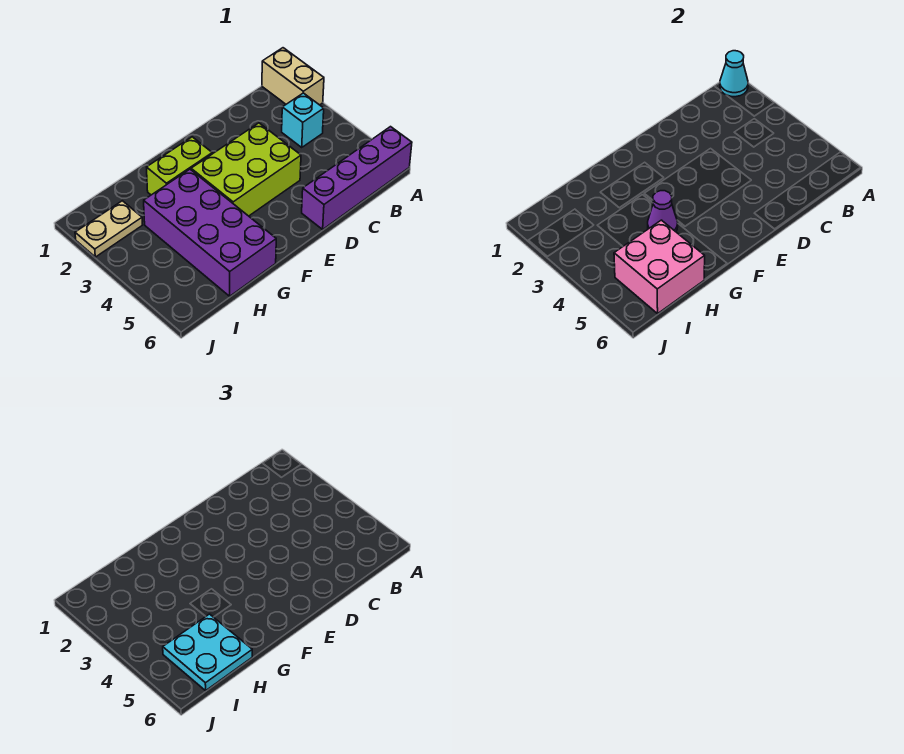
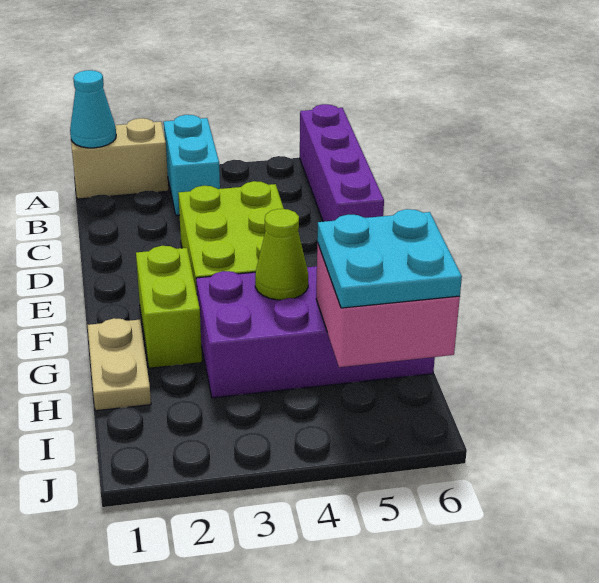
cyan 1x1 brick [282,93,324,147] -> cyan 1x2 brick [164,115,220,215]
purple 1x1 cone [648,191,678,232] -> lime 1x1 cone [255,209,308,300]
tan 1x2 plate [75,201,142,257] -> tan 1x2 plate moved to [88,318,151,411]

